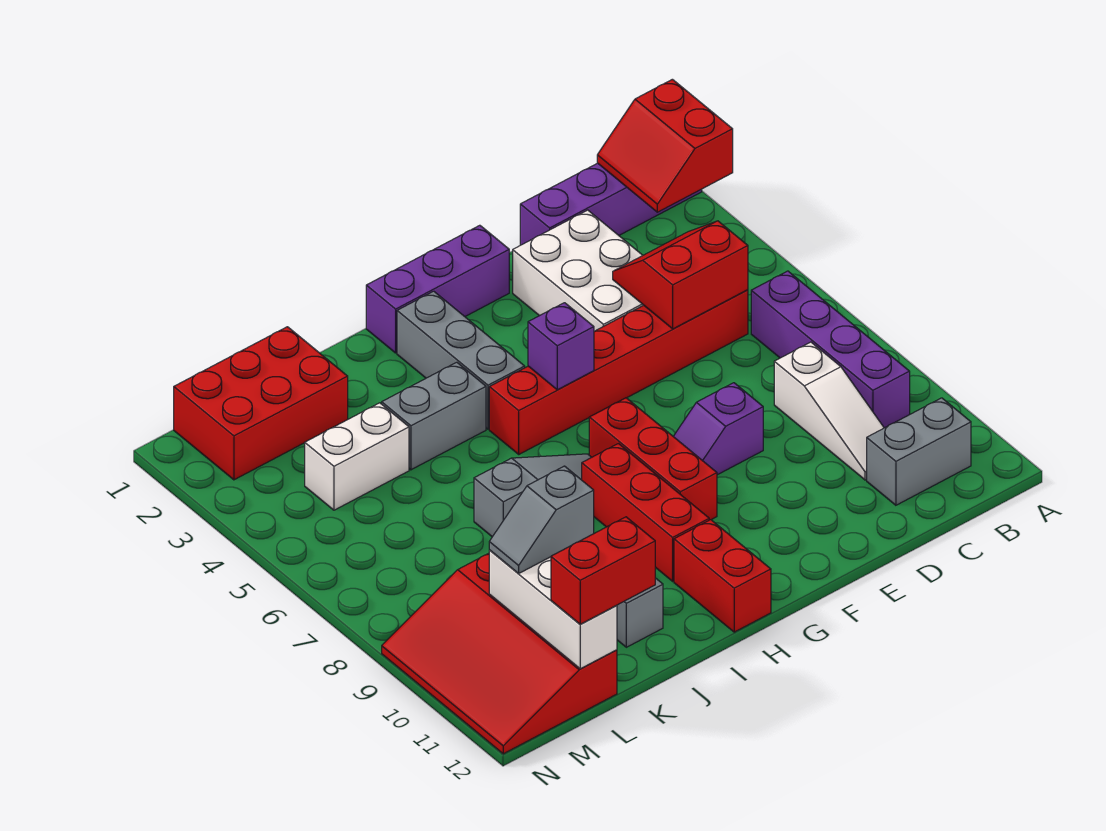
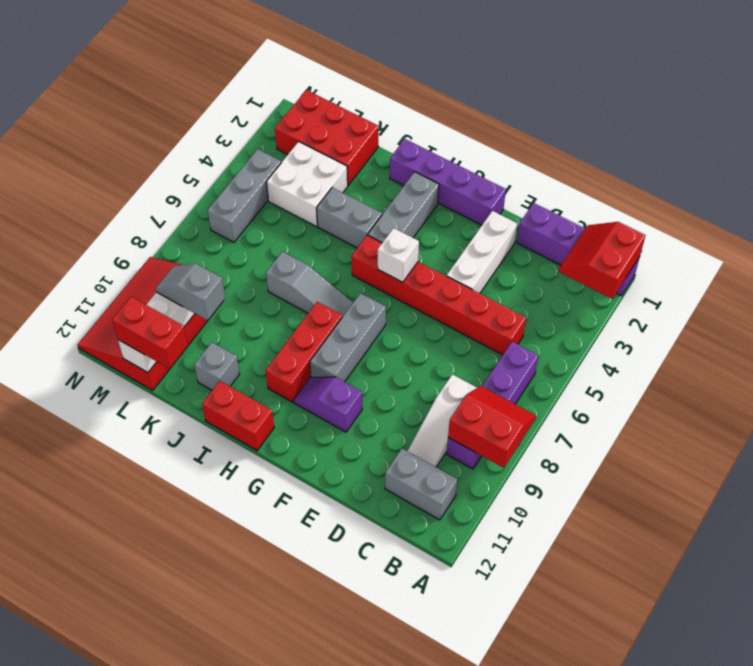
red 2x2 slope [613,221,748,329] -> red 2x2 slope moved to [448,386,536,468]
white 2x3 brick [513,210,643,331] -> white 1x3 brick [447,211,517,293]
purple 1x2 slope [673,383,763,475] -> purple 1x2 slope moved to [294,377,362,432]
purple 1x3 brick [366,225,509,353] -> purple 1x4 brick [390,139,506,225]
purple 1x1 brick [528,303,594,390] -> white 1x1 brick [378,228,419,282]
red 1x3 brick [589,398,717,520] -> grey 1x3 brick [310,293,386,382]
red 1x2 brick [674,520,771,632] -> red 1x2 brick turned to [202,381,274,451]
white 1x2 brick [305,403,409,510] -> white 2x2 brick [267,142,348,227]
none -> grey 1x3 brick [208,149,281,242]

